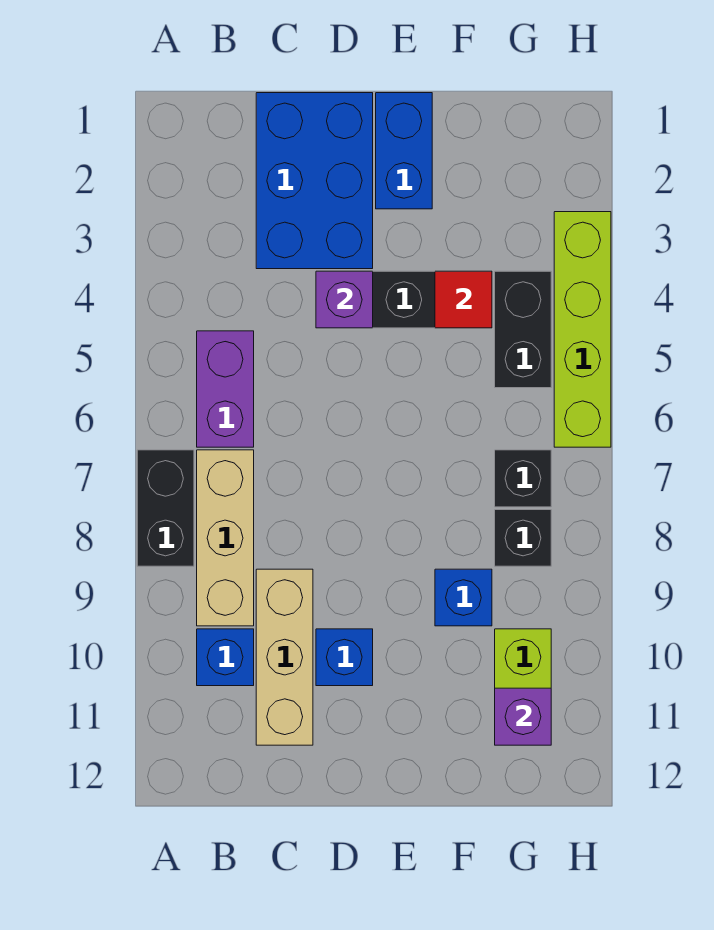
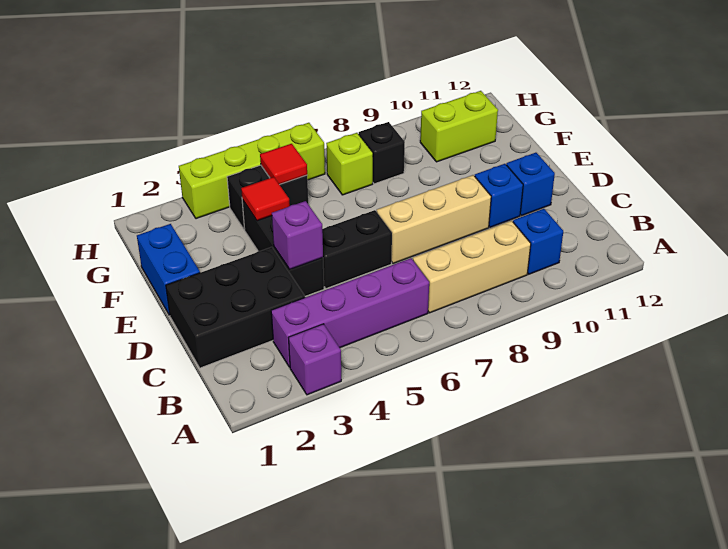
black 1x2 brick [137,450,194,566] -> black 1x2 brick moved to [322,210,392,288]
purple 1x2 brick [197,331,254,447] -> purple 1x4 brick [271,258,429,367]
blue 2x3 brick [256,93,373,269] -> black 2x3 brick [166,247,305,368]
tan 1x3 brick [256,569,313,745] -> tan 1x3 brick moved to [377,175,491,264]
blue 1x2 brick [376,93,432,209] -> blue 1x2 brick turned to [137,224,200,315]
blue 1x1 brick [435,569,492,626] -> blue 1x1 brick moved to [506,153,555,216]
none -> red 1x1 tile [260,144,307,185]
black 1x1 brick [495,450,551,507] -> lime 1x1 brick [326,133,373,195]
purple 1x1 brick [495,688,551,745] -> purple 1x1 brick moved to [288,324,341,395]

